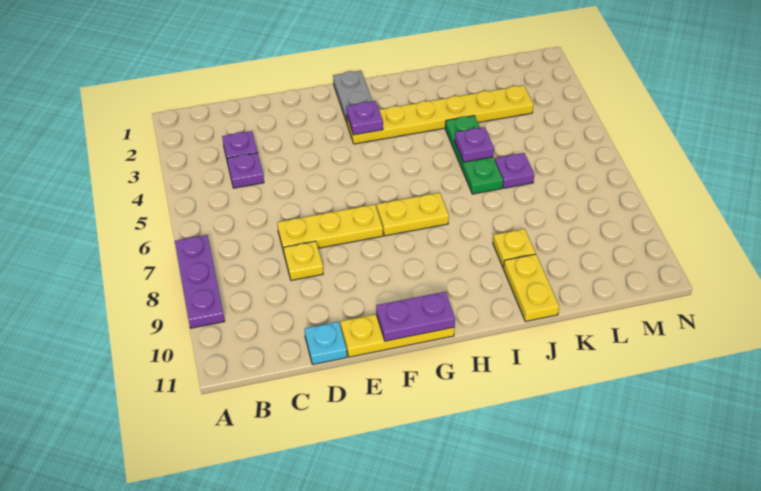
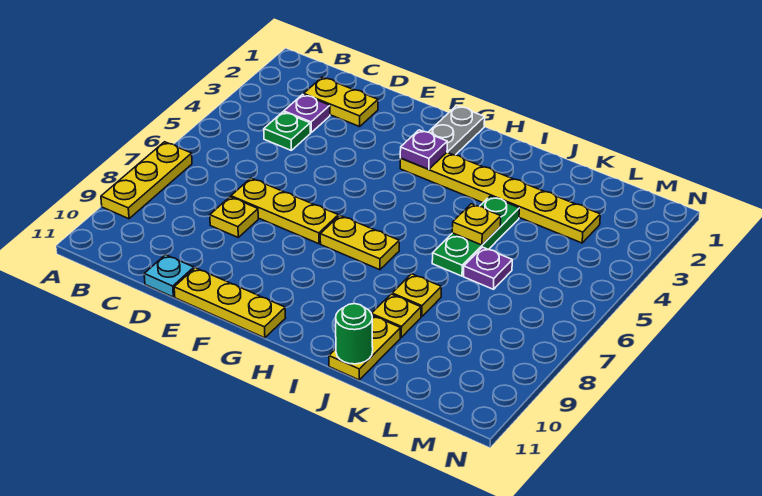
purple 1x3 plate [175,235,225,328] -> yellow 1x3 plate [101,142,192,219]
none -> yellow 1x2 plate [304,77,378,127]
purple 1x1 plate [227,153,264,188] -> green 1x1 plate [264,112,310,150]
purple 1x2 plate [376,292,455,341] -> none
purple 1x1 plate [455,127,494,162] -> yellow 1x1 plate [452,204,501,245]
none -> yellow 1x1 plate [392,274,441,317]
none -> green 1x1 round brick [336,304,373,364]

